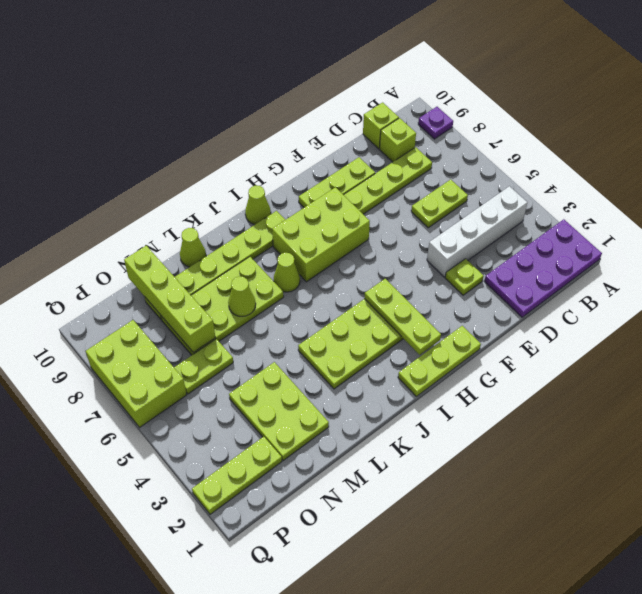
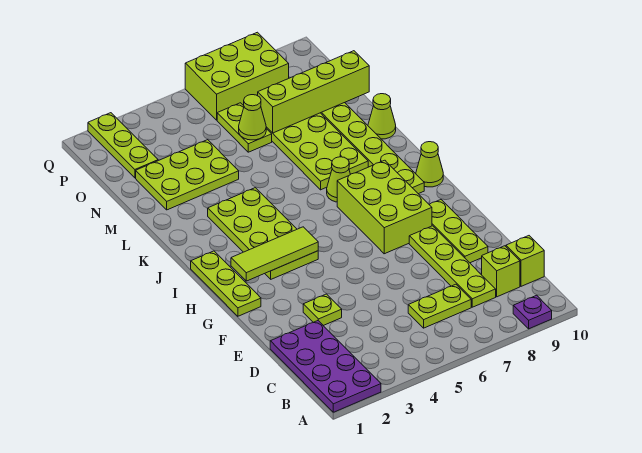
white 1x4 brick [427,186,527,277] -> none
lime 1x2 plate [411,180,468,228] -> lime 1x2 plate turned to [408,284,471,328]
lime 1x3 plate [364,279,441,355] -> lime 1x3 tile [231,227,318,281]
lime 1x1 cone [228,277,256,316] -> lime 1x1 cone moved to [239,95,266,140]

